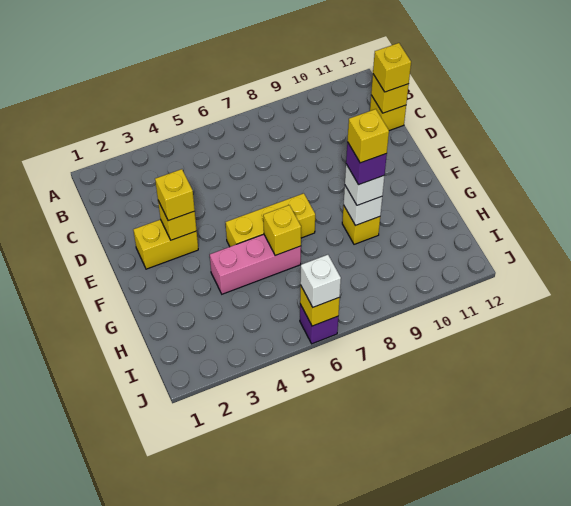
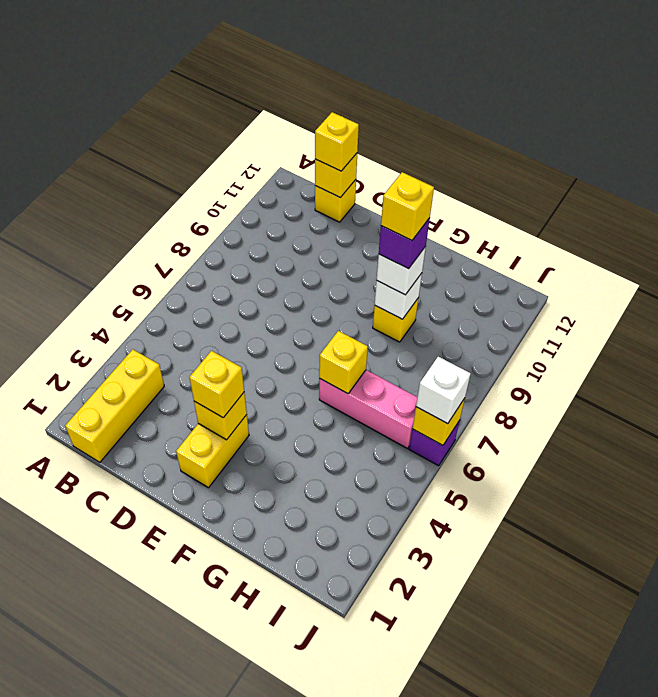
yellow 1x3 brick [226,193,315,247] -> yellow 1x3 brick moved to [65,349,164,462]
pink 1x3 brick [210,234,301,294] -> pink 1x3 brick turned to [319,370,417,448]

